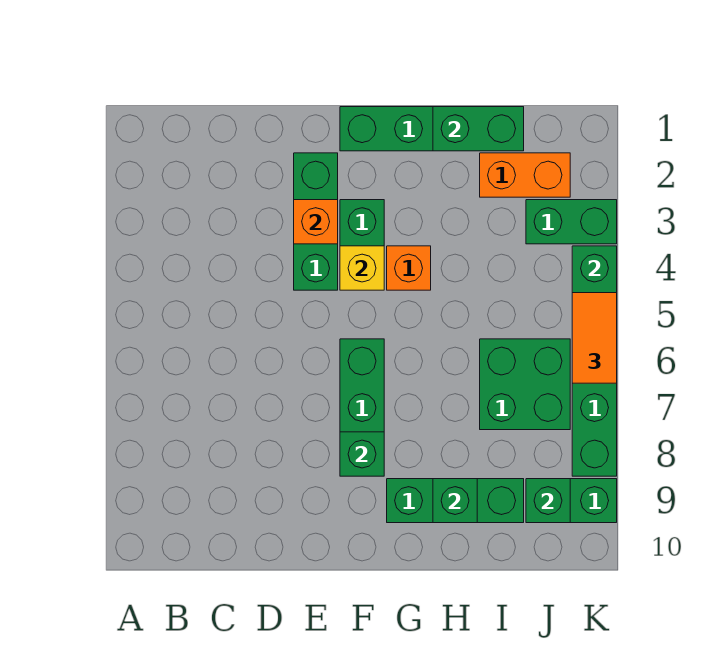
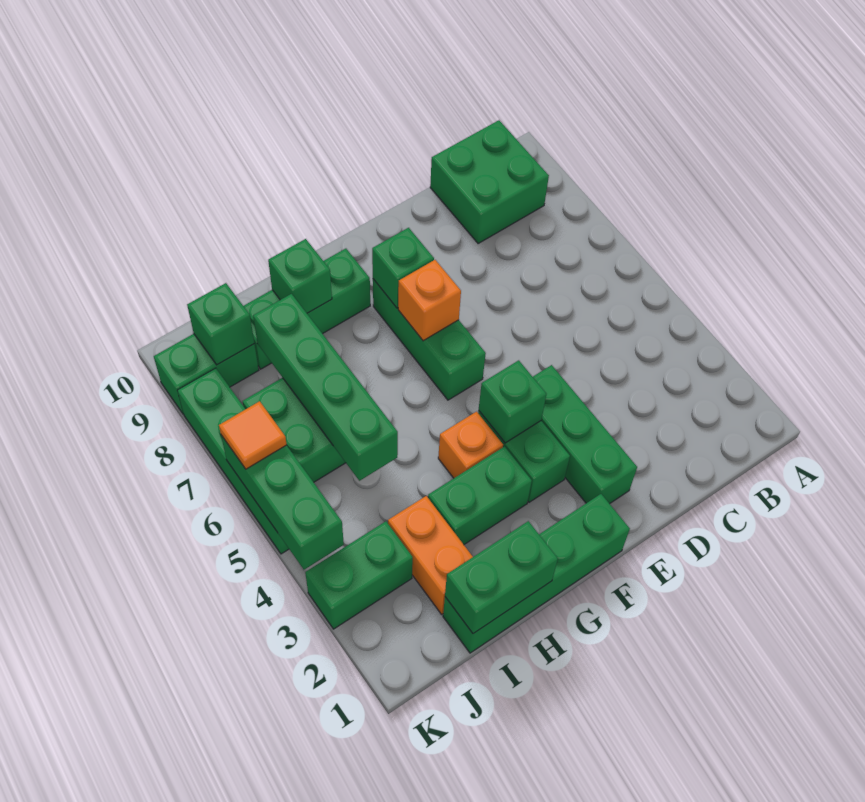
none -> green 2x2 brick [430,120,549,244]
orange 1x1 brick [294,200,338,244] -> orange 1x1 brick moved to [398,260,461,341]
yellow 1x1 brick [340,246,384,290] -> green 1x1 brick [479,360,546,443]
none -> green 1x2 brick [428,447,532,544]
orange 1x2 brick [480,153,570,197] -> orange 1x2 brick turned to [388,496,473,614]
none -> green 1x4 brick [253,294,398,481]
orange 1x2 tile [572,293,617,383] -> orange 1x1 tile [219,401,287,469]

